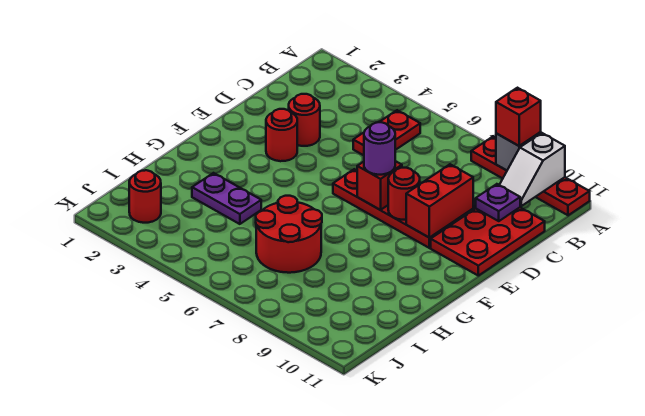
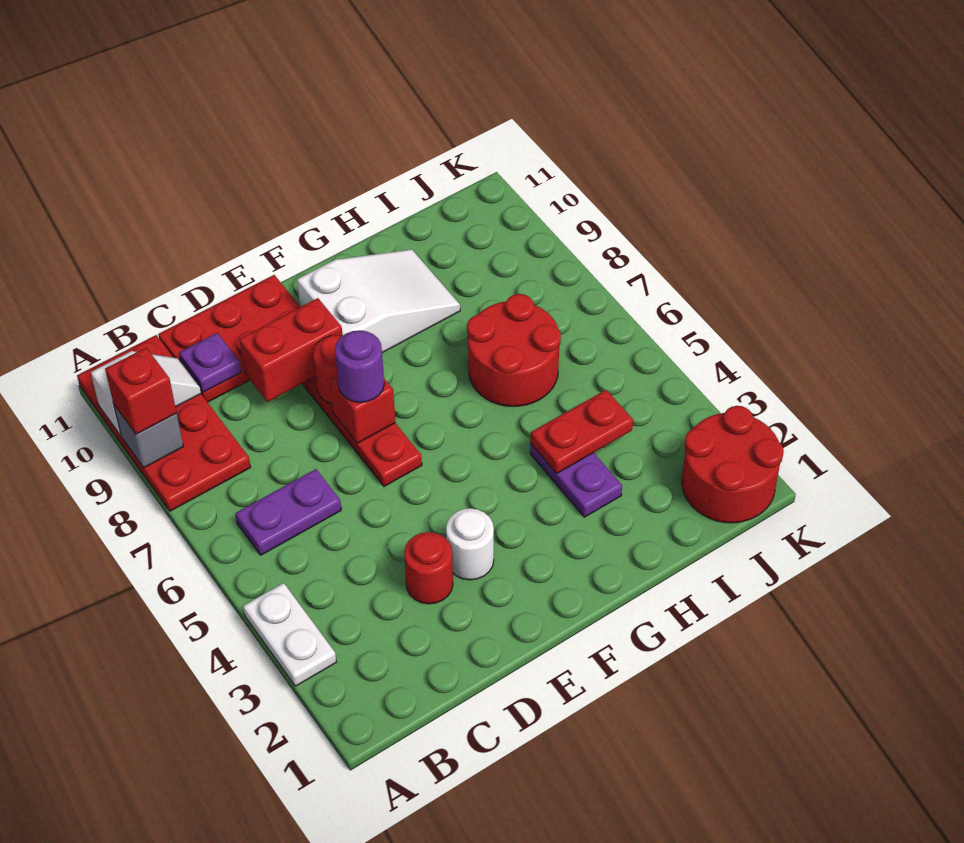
none -> white 1x2 plate [243,583,336,686]
red 1x4 plate [471,137,590,215] -> red 2x4 plate [77,335,251,511]
red 1x2 plate [353,110,420,155] -> red 1x2 plate moved to [530,390,633,473]
none -> purple 1x2 plate [235,469,341,555]
red 1x1 round brick [266,109,297,161] -> white 1x1 round brick [446,508,494,580]
none -> white 2x3 slope [297,249,460,353]
red 1x1 round brick [129,170,161,223] -> red 2x2 round brick [682,406,784,523]

